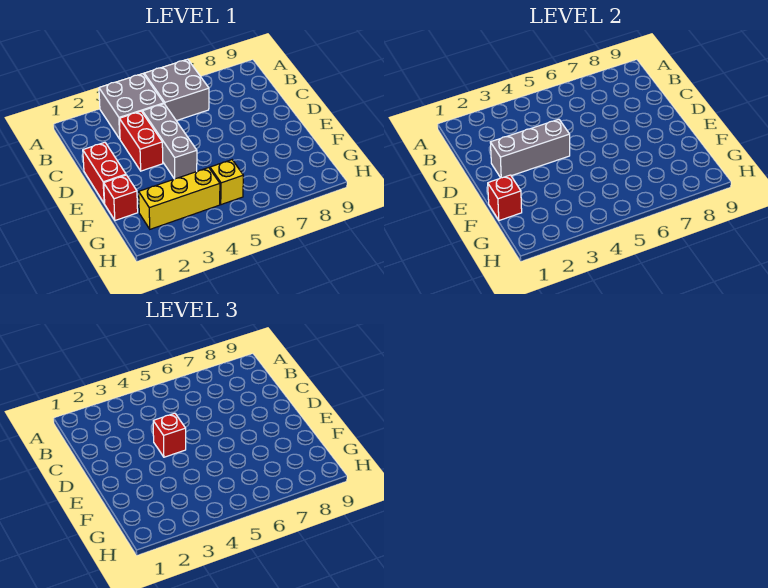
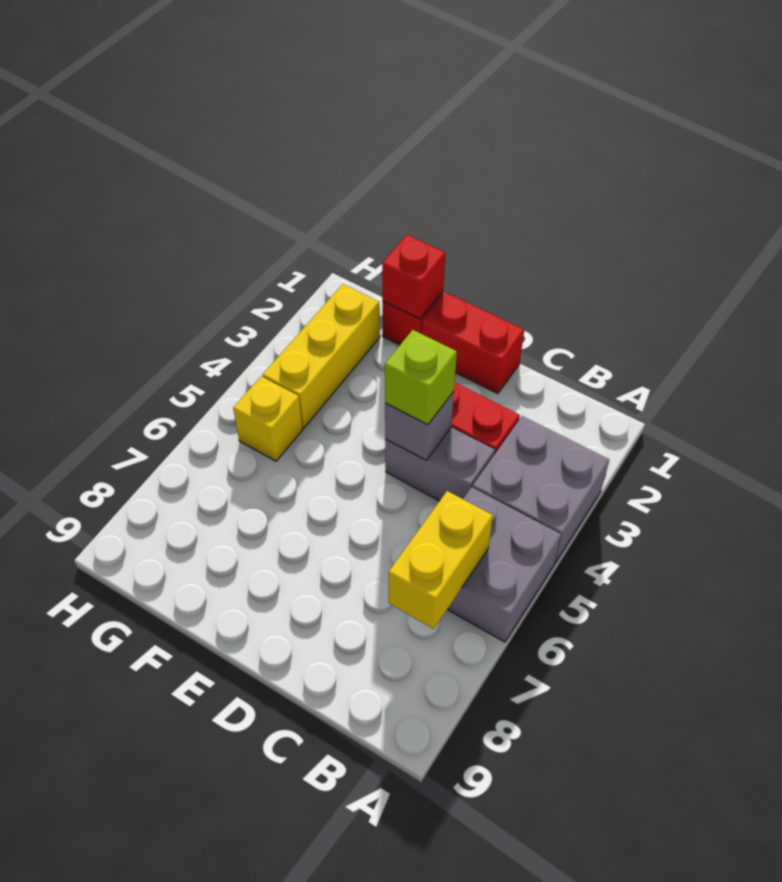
none -> yellow 1x2 brick [389,491,493,629]
grey 1x3 brick [143,104,197,179] -> grey 1x2 brick [385,427,495,501]
grey 1x3 brick [490,119,570,178] -> grey 1x1 brick [385,391,454,460]
red 1x1 brick [153,413,186,457] -> lime 1x1 brick [385,330,457,425]

